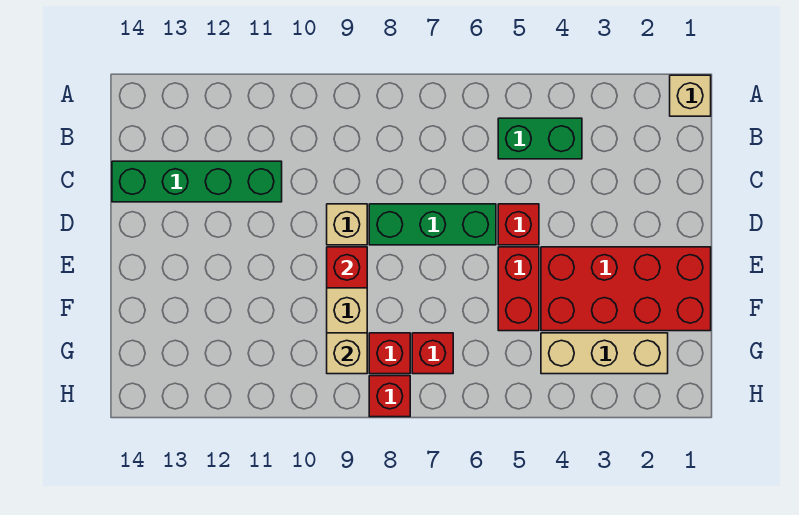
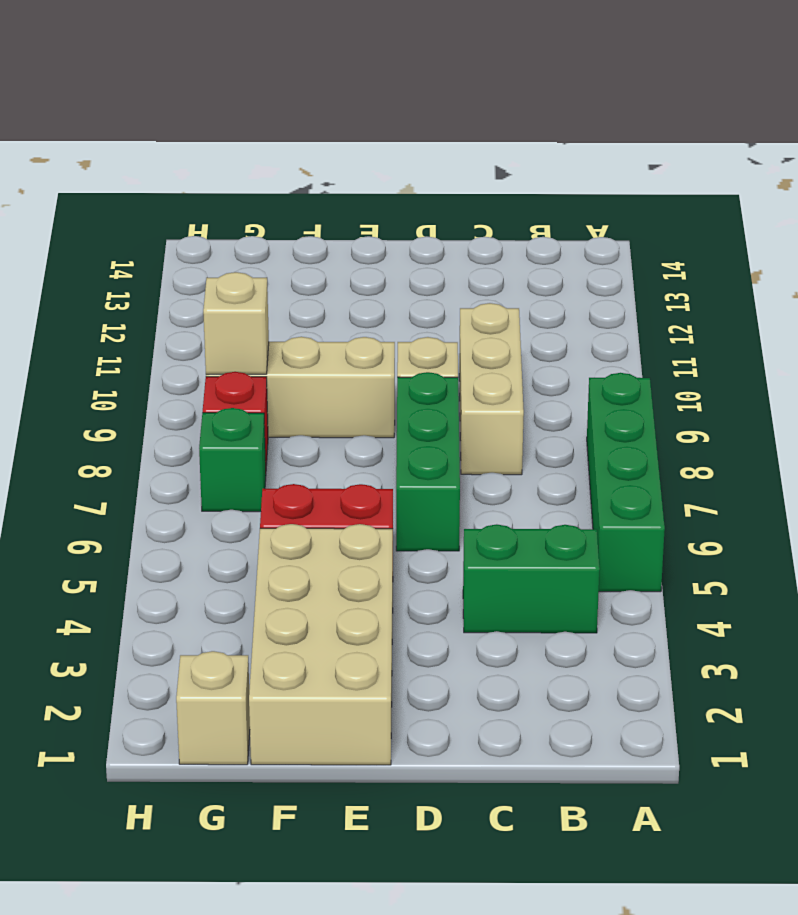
tan 1x1 brick [670,75,711,116] -> tan 1x1 brick moved to [176,651,250,765]
green 1x2 brick [498,118,582,159] -> green 1x2 brick turned to [463,524,600,633]
green 1x4 brick [112,161,282,202] -> green 1x4 brick moved to [587,373,665,592]
red 1x1 brick [498,204,539,245] -> none
red 2x4 brick [541,247,711,331] -> tan 2x4 brick [249,524,393,765]
red 1x1 brick [327,247,367,288] -> none
tan 1x3 brick [541,333,668,374] -> tan 1x3 brick moved to [459,303,524,475]
red 1x1 brick [412,333,453,374] -> green 1x1 brick [199,408,266,512]
red 1x1 brick [369,376,410,417] -> none

